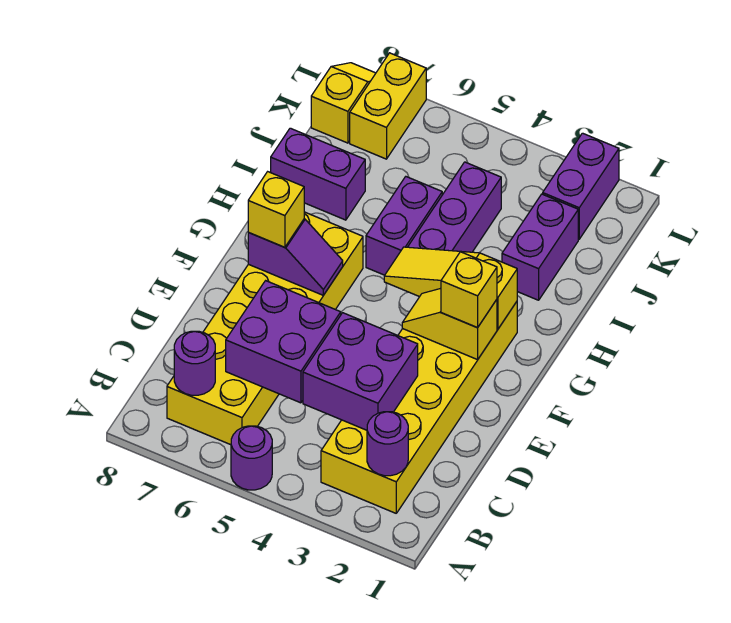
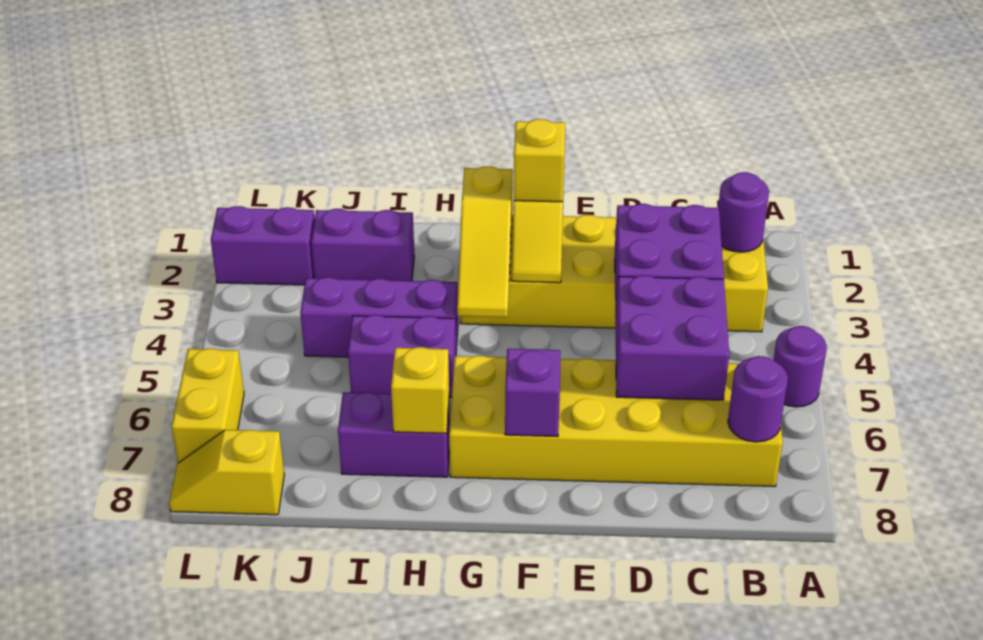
yellow 1x1 brick [248,172,304,247] -> yellow 1x1 brick moved to [391,347,449,433]
purple 1x2 brick [271,128,365,220] -> purple 1x2 brick turned to [338,392,450,477]
yellow 1x2 brick [350,53,426,159] -> yellow 1x2 brick turned to [172,348,244,463]

